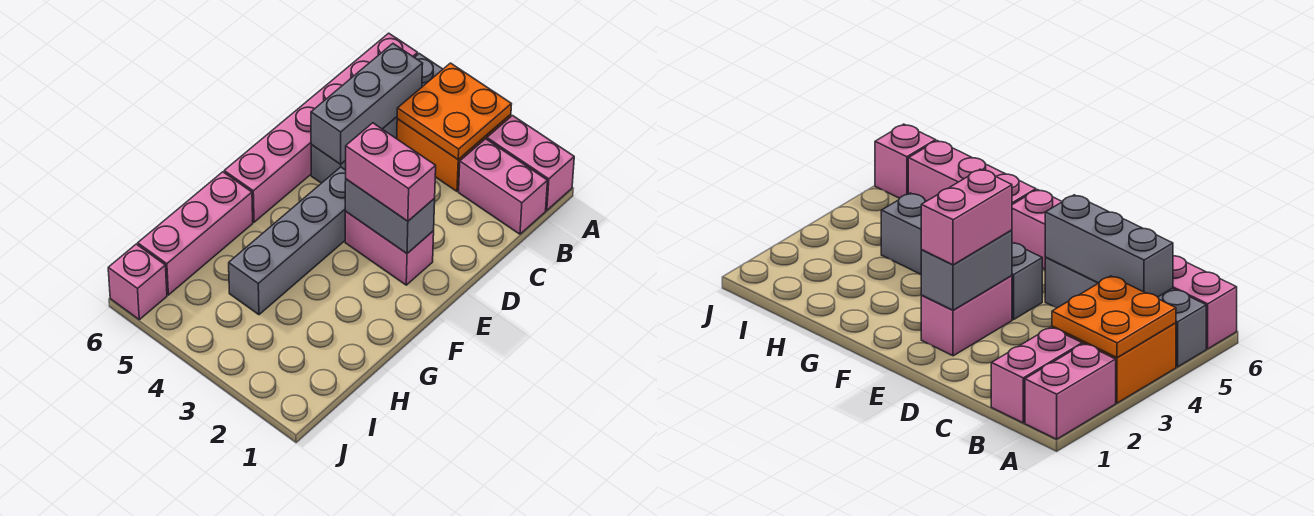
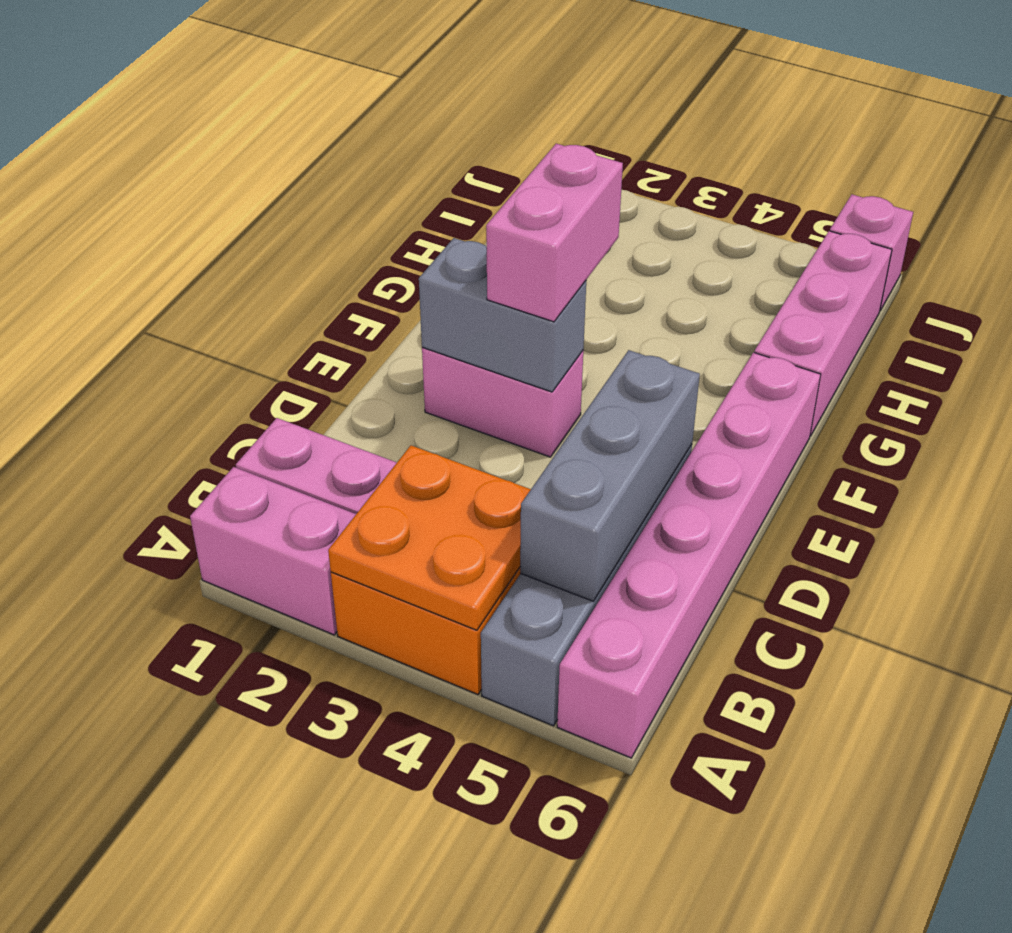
pink 1x2 brick [345,123,436,221] -> pink 1x2 brick turned to [486,144,623,322]
grey 1x4 brick [229,167,346,315] -> none

